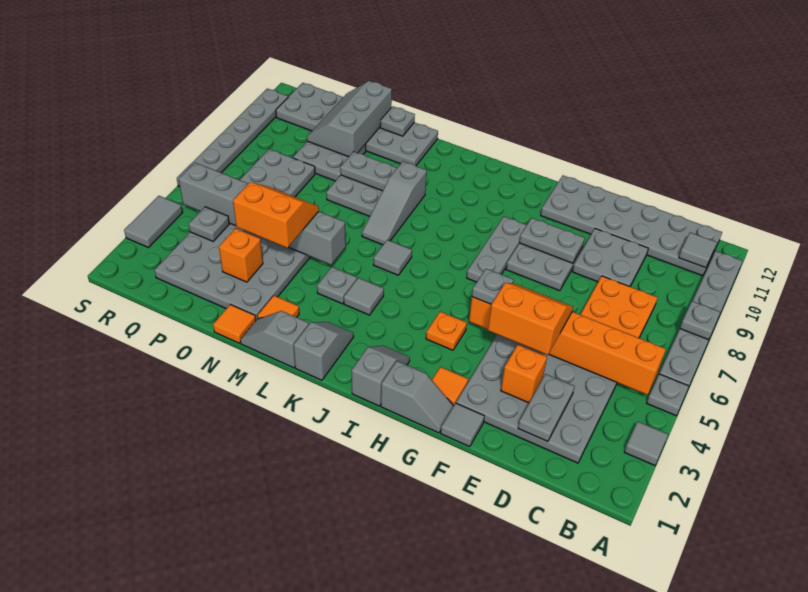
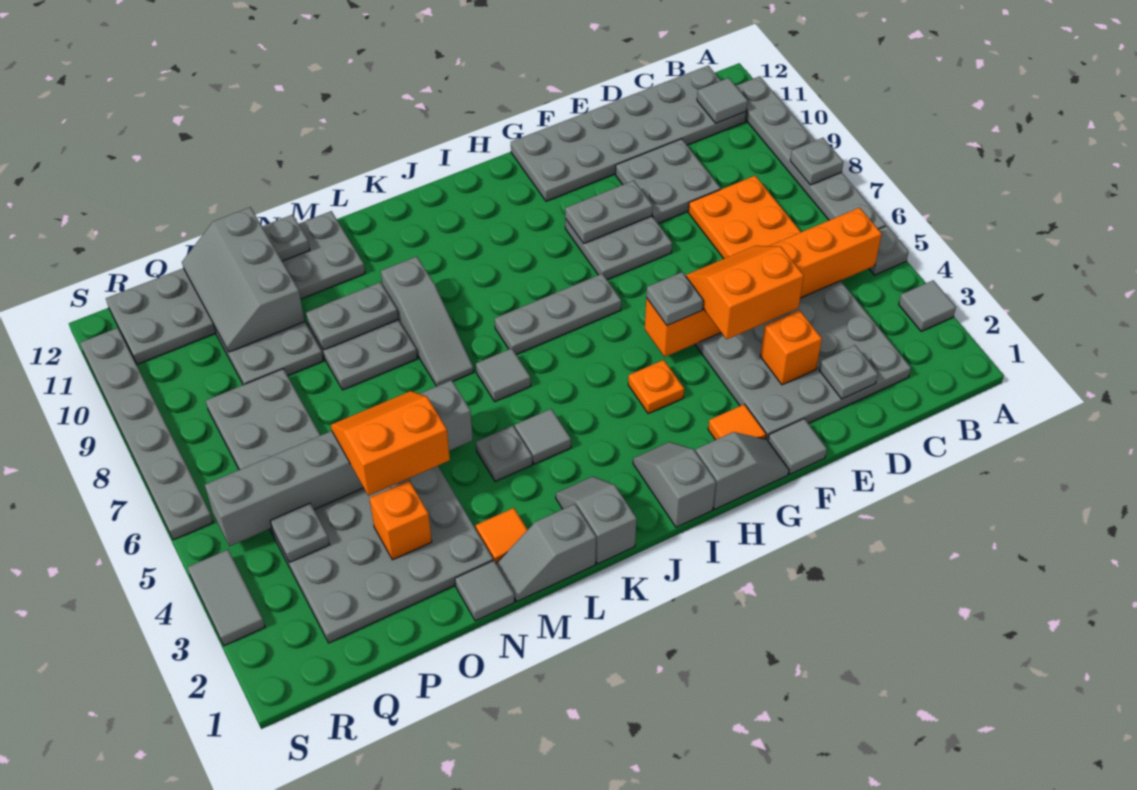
grey 1x2 plate [518,374,575,442] -> grey 1x1 plate [819,345,878,399]
grey 1x3 plate [467,216,527,282] -> grey 1x3 plate turned to [495,274,621,354]
orange 1x1 tile [213,304,256,343] -> grey 1x1 tile [455,560,515,621]

